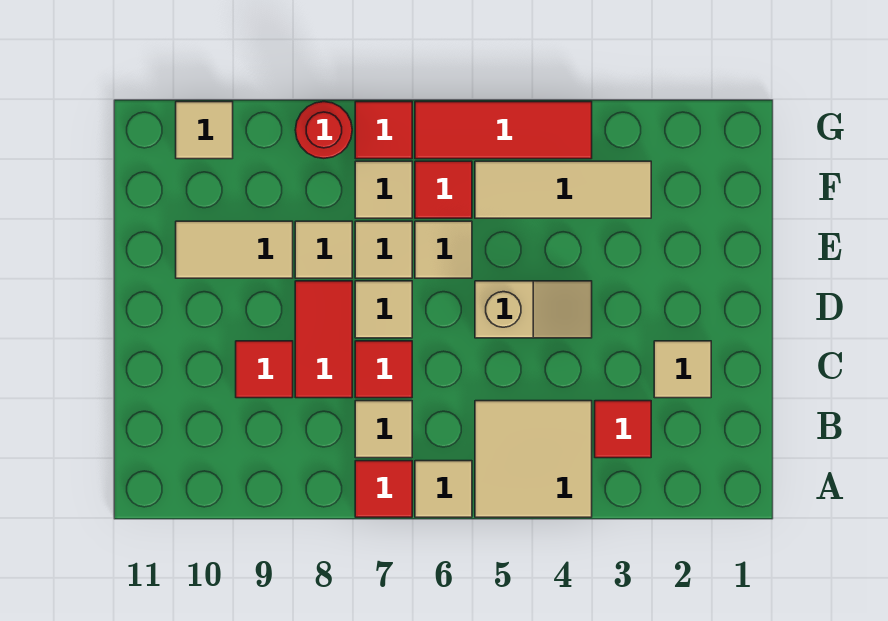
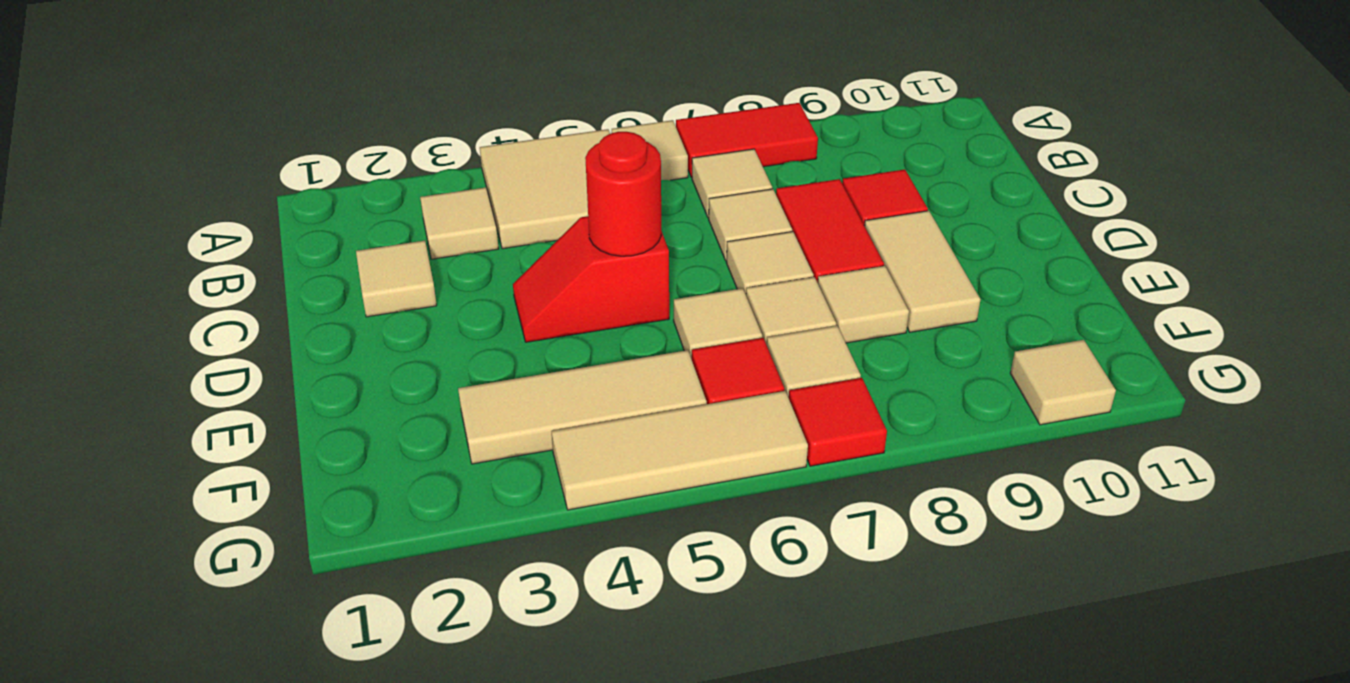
red 1x1 tile [355,461,412,517] -> red 1x2 tile [676,103,818,177]
red 1x1 tile [595,401,651,458] -> tan 1x1 tile [420,187,499,259]
red 1x1 tile [355,341,412,398] -> tan 1x1 tile [709,189,792,261]
tan 1x2 slope [475,281,592,338] -> red 1x2 slope [513,216,669,342]
tan 1x2 tile [176,221,293,278] -> tan 1x2 tile turned to [864,211,981,332]
red 1x3 tile [415,102,592,159] -> tan 1x3 tile [552,391,808,510]
red 1x1 round brick [295,102,352,158] -> red 1x1 round brick moved to [585,132,661,256]

